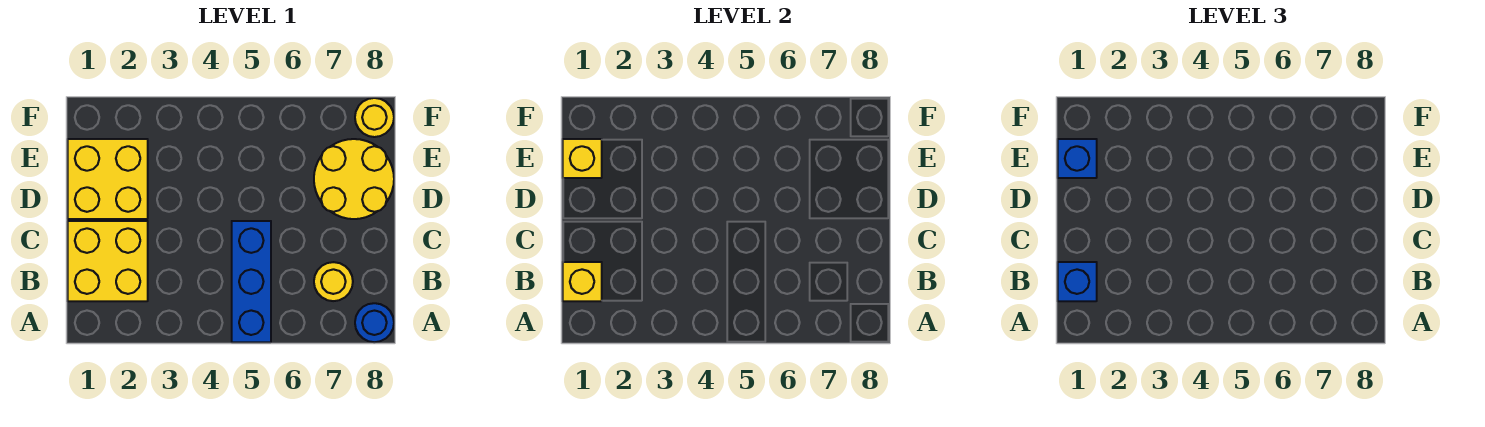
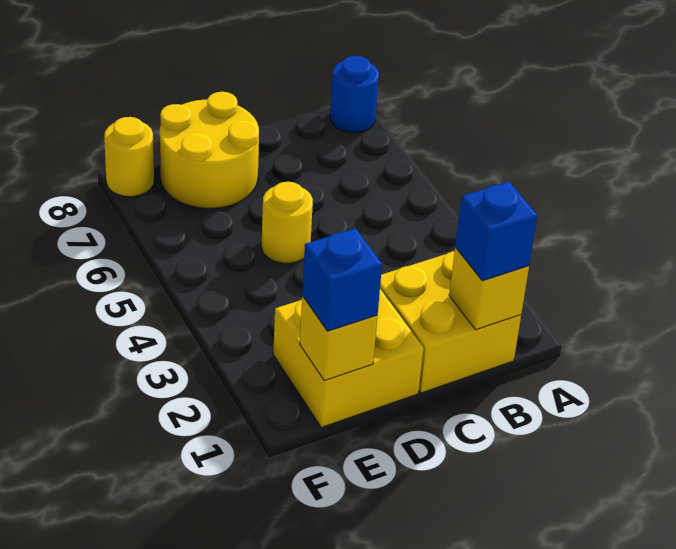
blue 1x3 brick [232,221,271,342] -> none
yellow 1x1 round brick [314,262,353,301] -> yellow 1x1 round brick moved to [262,182,313,263]

